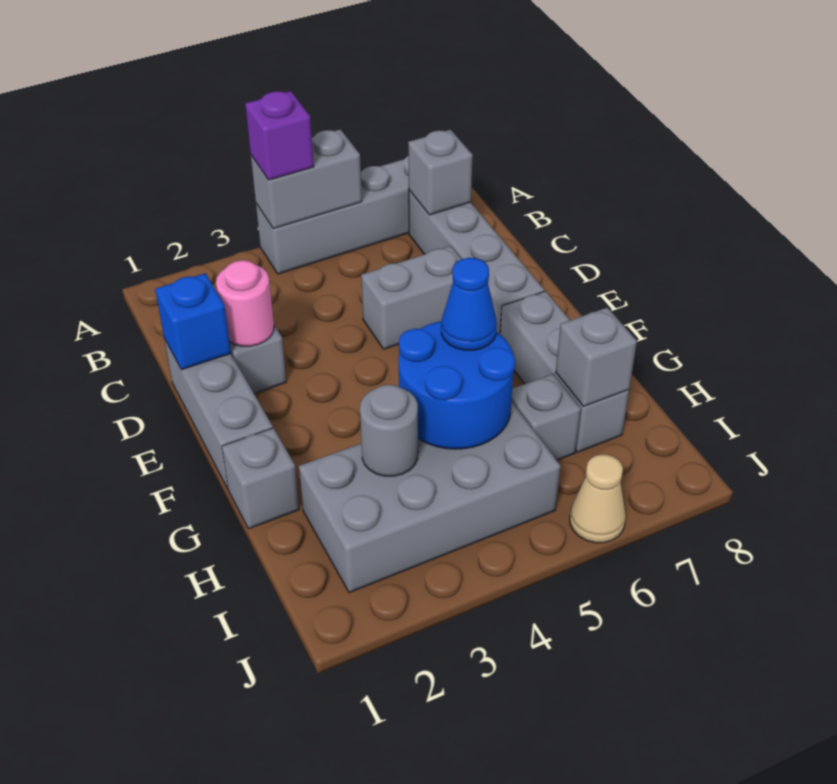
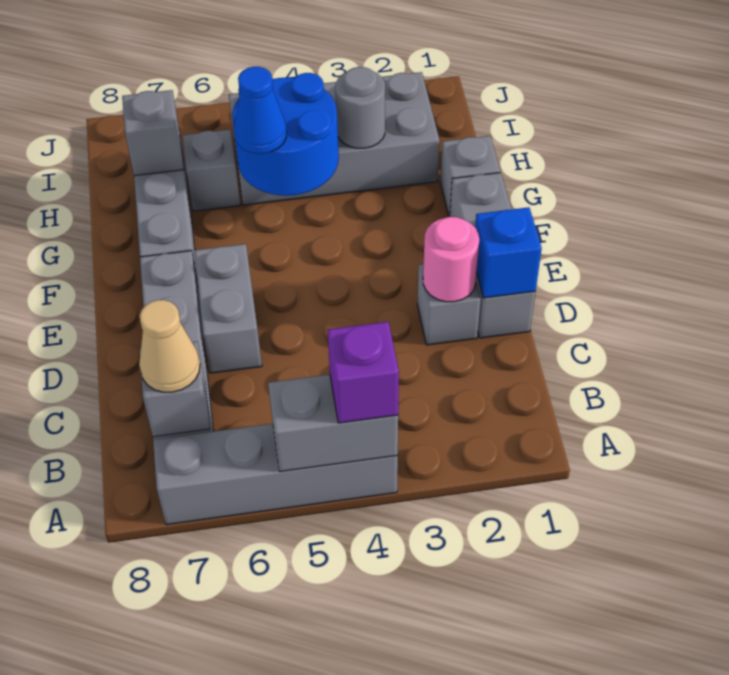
grey 1x2 brick [361,246,461,349] -> grey 1x2 brick turned to [195,244,262,373]
tan 1x1 cone [570,455,626,543] -> tan 1x1 cone moved to [139,300,200,392]

